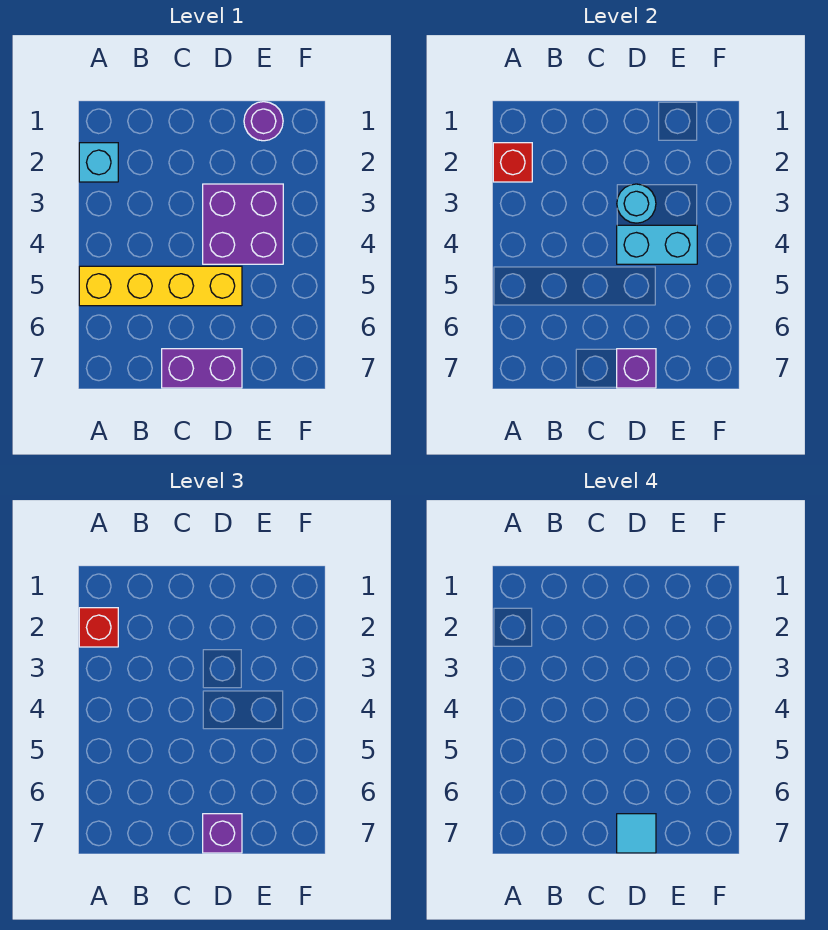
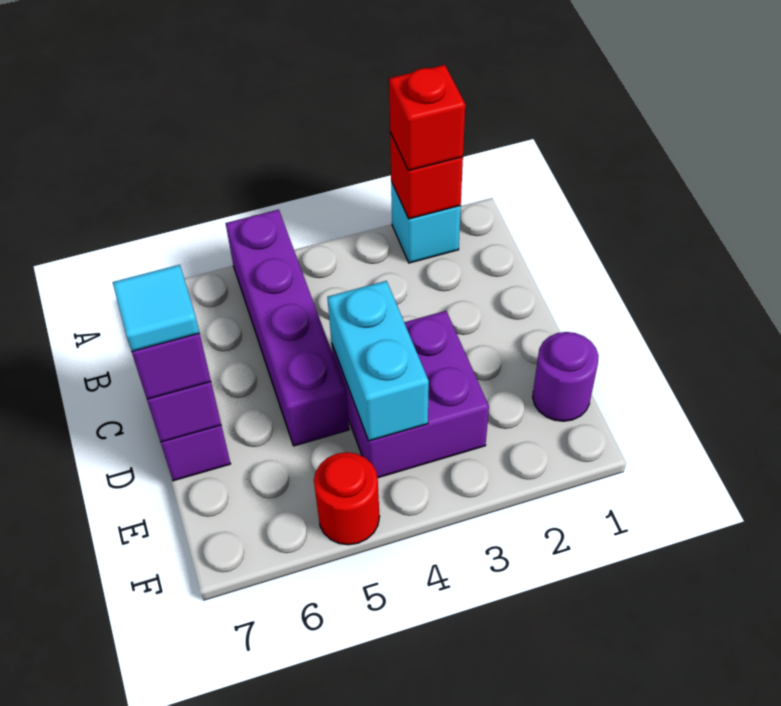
yellow 1x4 brick [79,266,242,306] -> purple 1x4 brick [226,210,349,446]
cyan 1x1 round brick [617,184,656,223] -> none
none -> red 1x1 round brick [314,452,380,545]

